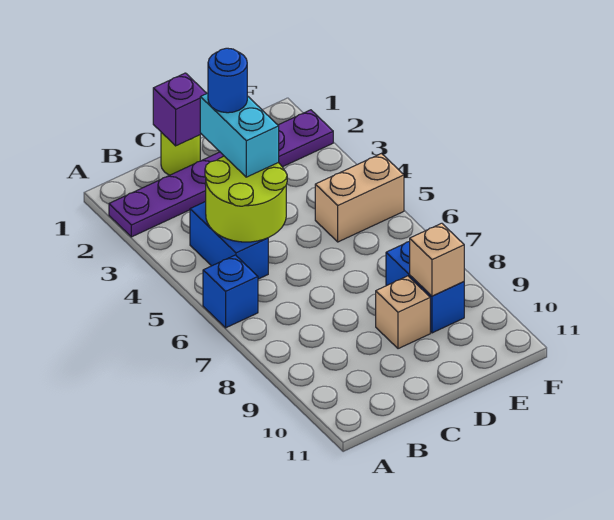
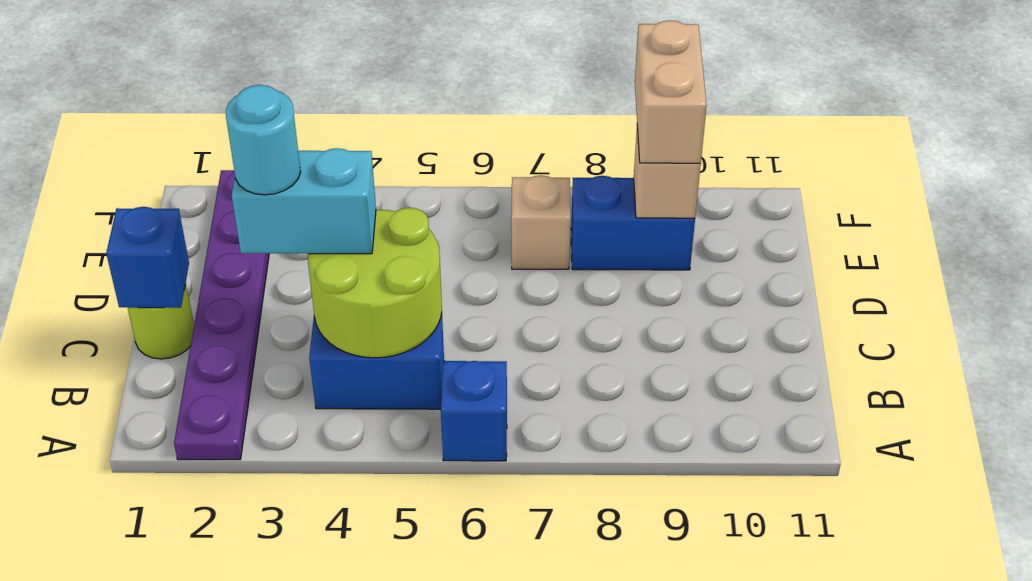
purple 1x1 brick [153,73,207,146] -> blue 1x1 brick [106,207,189,308]
blue 1x1 round brick [208,48,247,113] -> cyan 1x1 round brick [226,85,301,195]
tan 1x1 brick [376,276,430,349] -> tan 1x1 brick moved to [511,175,571,269]
tan 1x2 brick [315,154,404,242] -> tan 1x2 brick moved to [635,20,707,163]

